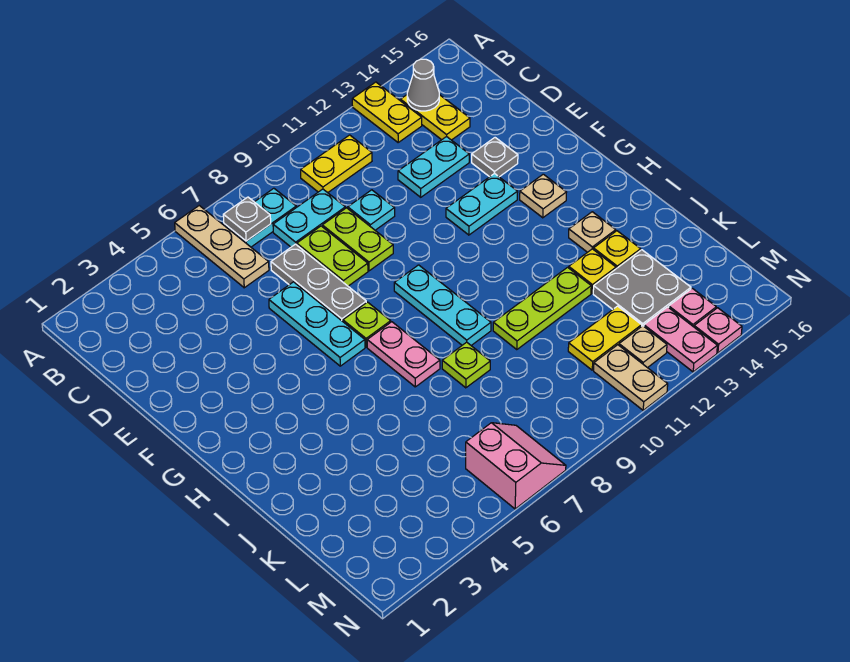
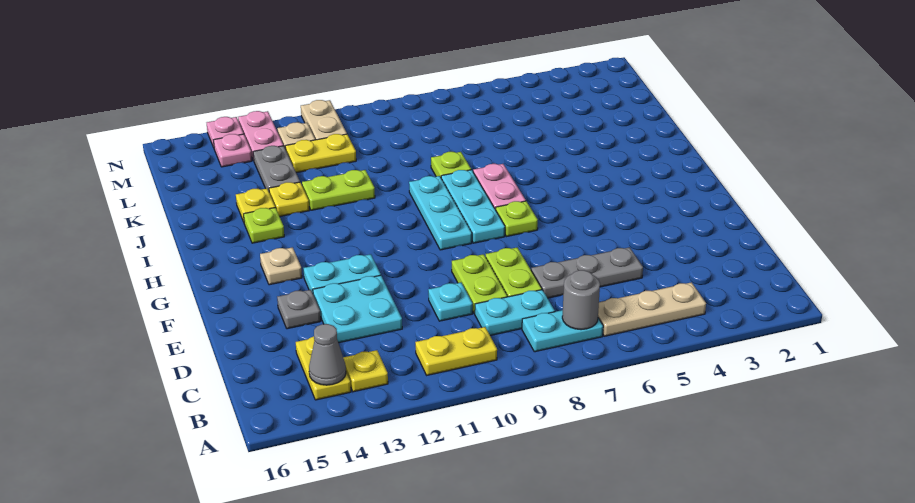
tan 1x3 plate [175,206,269,288] -> tan 1x3 plate turned to [598,282,706,336]
yellow 1x2 plate [352,82,422,142] -> yellow 1x1 plate [343,350,388,392]
grey 1x1 plate [223,197,271,241] -> grey 1x1 round brick [562,270,600,330]
grey 1x3 plate [271,244,366,321] -> grey 1x3 plate turned to [531,247,643,298]
cyan 1x2 plate [398,136,469,197] -> cyan 2x2 plate [313,275,402,343]
cyan 1x3 plate [269,282,365,366] -> cyan 1x3 plate moved to [441,170,505,243]
tan 1x1 plate [569,212,616,252] -> lime 1x1 plate [244,208,284,243]
lime 1x3 plate [493,267,591,350] -> lime 1x2 plate [302,170,375,210]
grey 2x2 plate [593,250,691,326] -> grey 1x2 plate [253,146,300,191]
pink 2x2 slope [466,423,566,509] -> none

